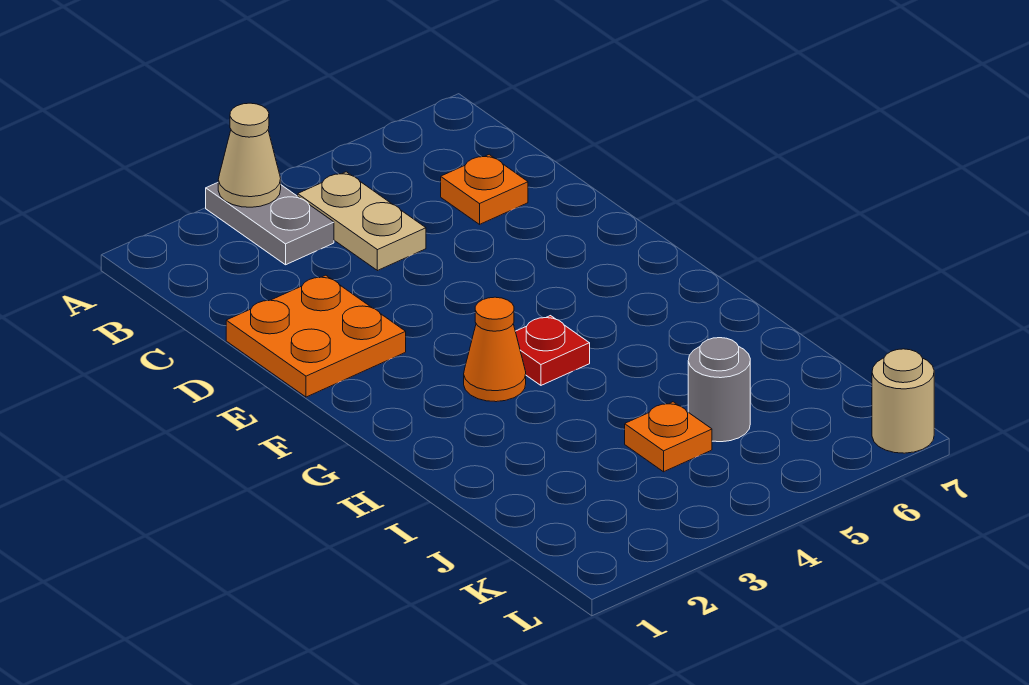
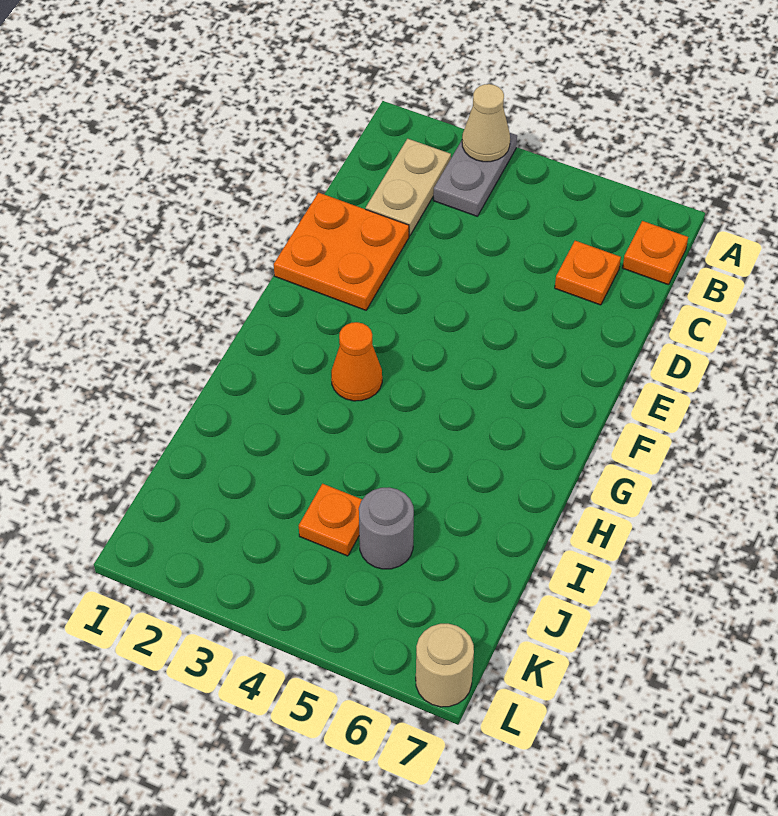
tan 1x2 plate [298,172,426,271] -> tan 1x2 plate moved to [366,139,451,236]
none -> orange 1x1 plate [623,221,688,285]
red 1x1 plate [515,316,590,385] -> none

